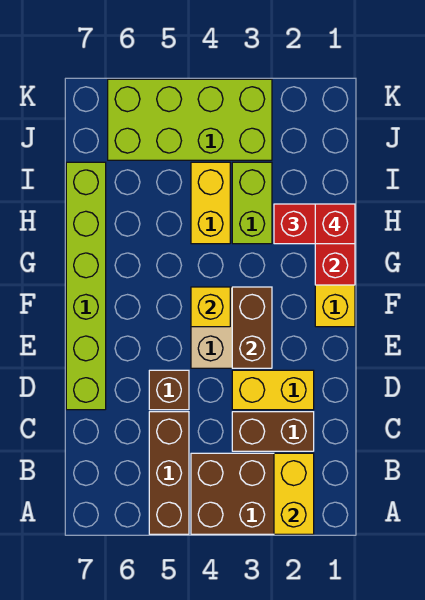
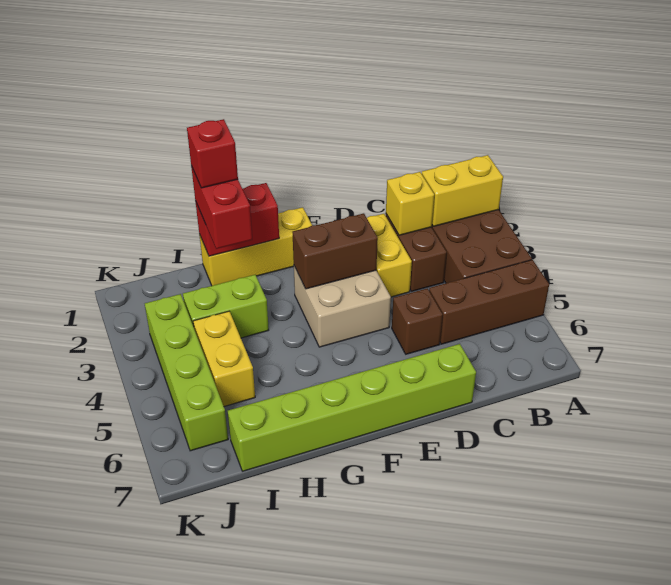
yellow 1x1 brick [191,287,230,327] -> yellow 1x1 brick moved to [386,172,434,235]
yellow 1x2 brick [191,162,230,244] -> yellow 1x2 brick turned to [193,311,255,406]
lime 2x4 brick [108,79,272,160] -> lime 1x4 brick [145,294,228,451]

